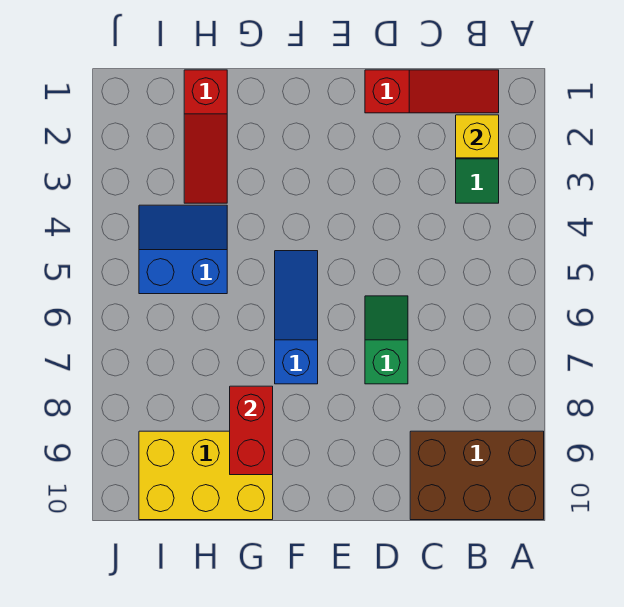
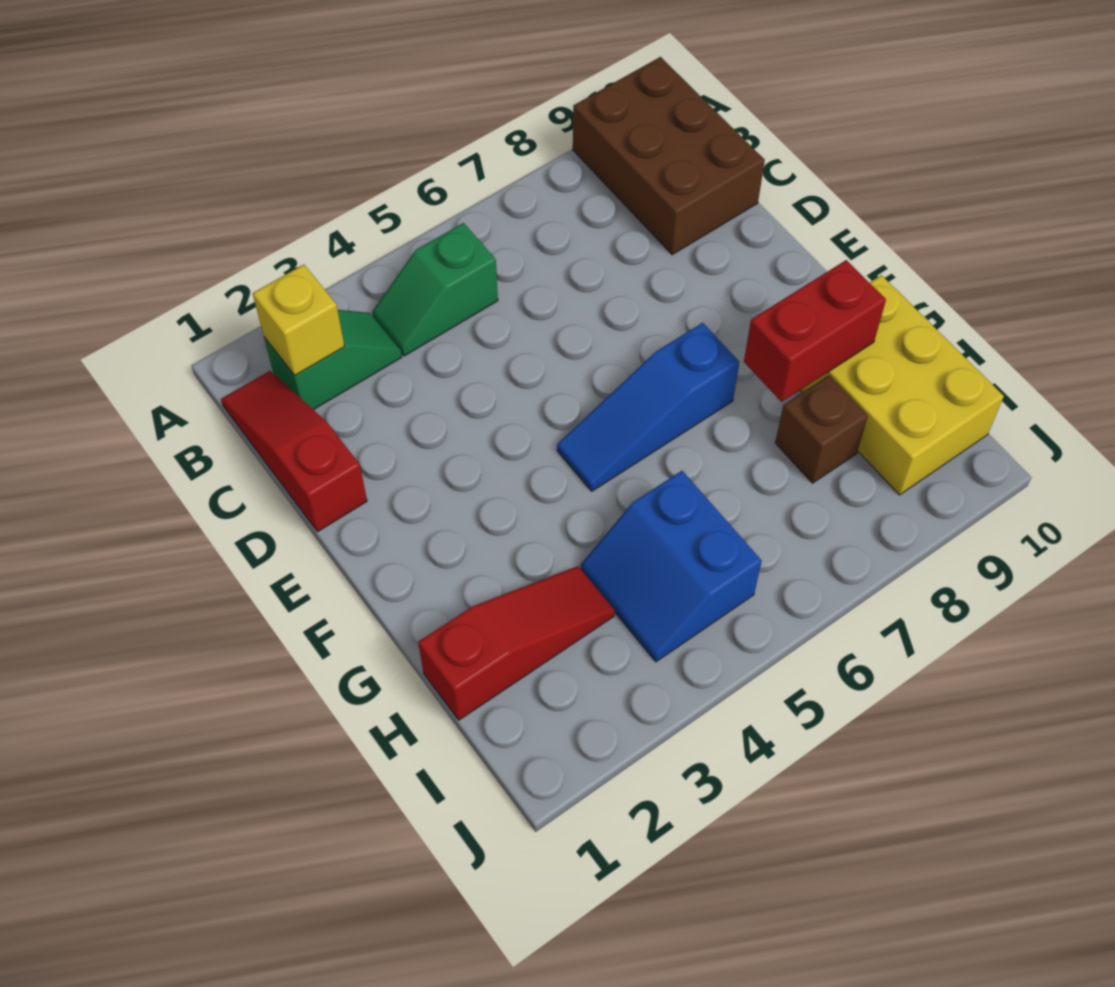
green 1x2 slope [365,296,408,384] -> green 1x2 slope moved to [372,223,498,356]
none -> brown 1x1 brick [775,375,868,483]

